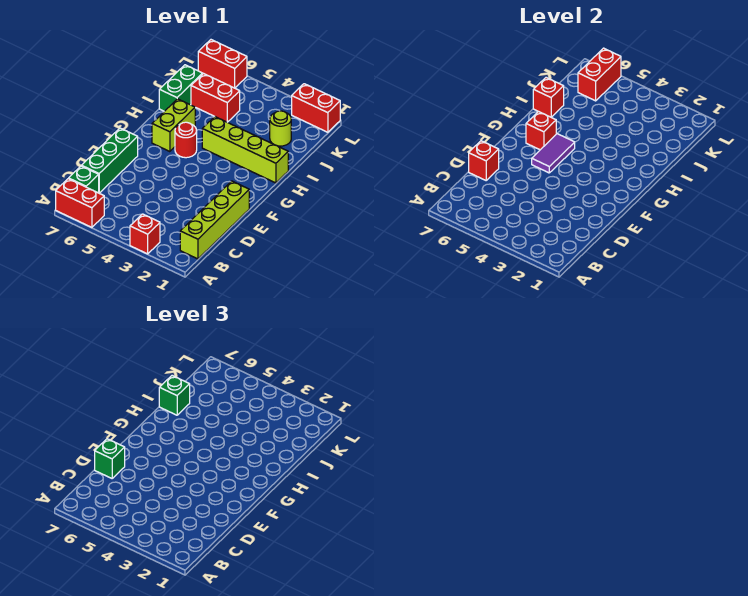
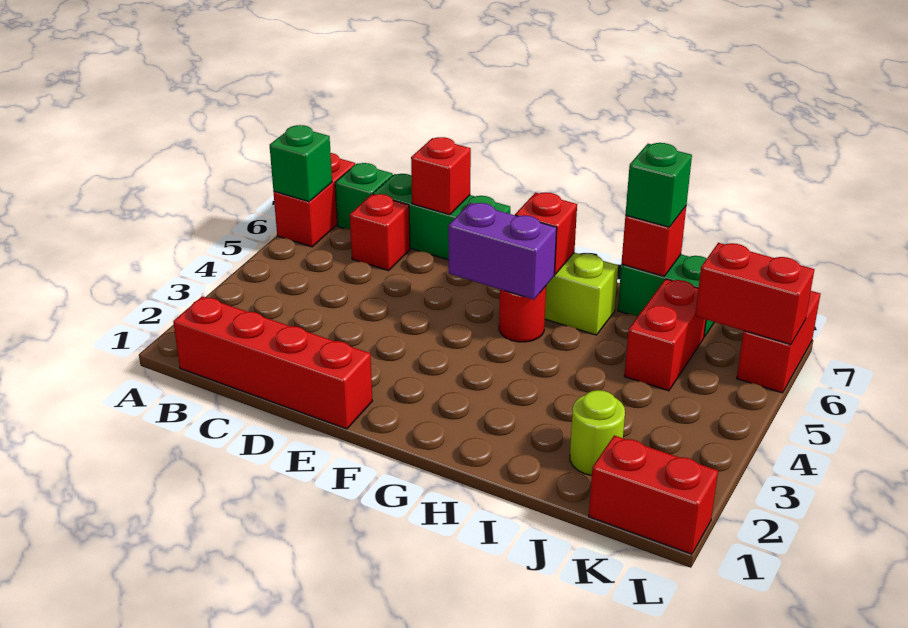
red 1x1 brick [130,214,160,254] -> red 1x1 brick moved to [350,194,410,271]
lime 1x4 brick [180,181,249,259] -> red 1x4 brick [173,296,372,429]
green 1x1 brick [95,439,125,478] -> green 1x1 brick moved to [270,125,332,202]
purple 1x2 tile [532,134,575,173] -> purple 1x2 brick [448,203,557,300]
lime 1x4 brick [202,117,288,183] -> none
red 1x2 brick [292,84,340,132] -> red 1x2 brick turned to [589,435,718,554]

